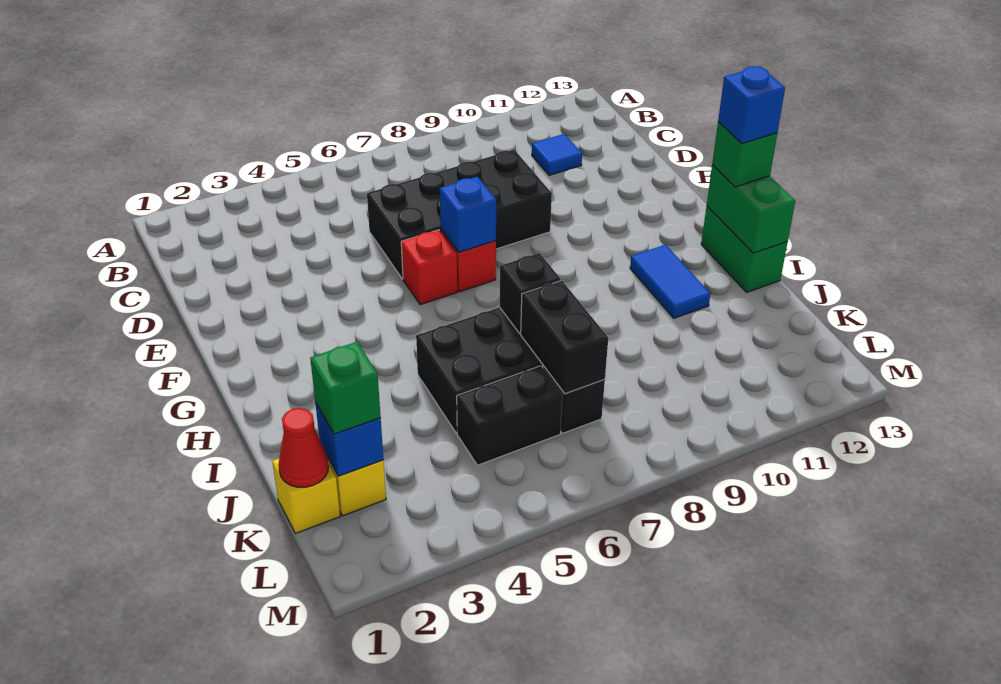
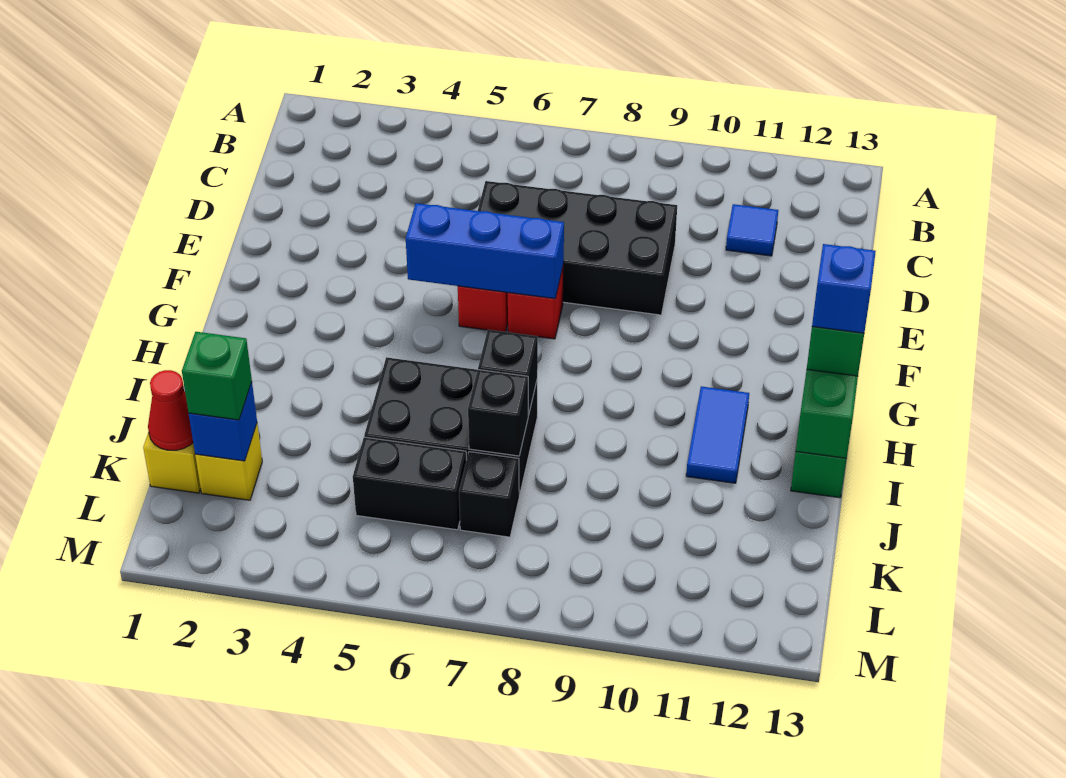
blue 1x1 brick [440,177,496,252] -> blue 1x3 brick [406,203,564,299]
black 1x2 brick [521,280,608,394] -> black 1x1 brick [468,370,528,456]

